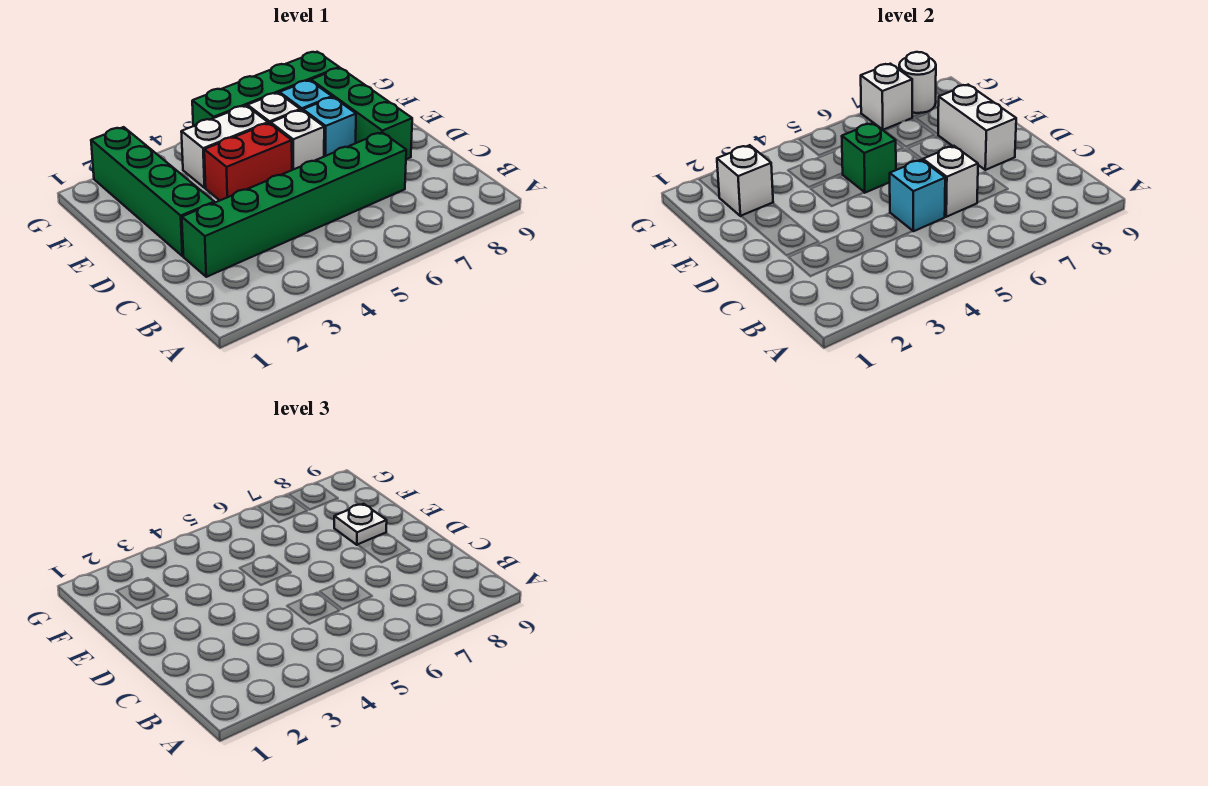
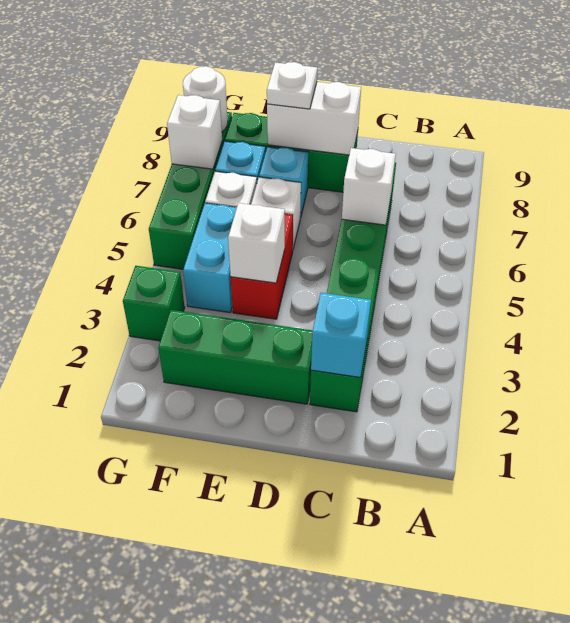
cyan 1x1 brick [890,160,945,231] -> cyan 1x1 brick moved to [311,293,371,378]
green 1x4 brick [91,127,214,256] -> green 1x3 brick [158,310,313,404]
green 1x1 brick [842,123,896,193] -> green 1x1 brick moved to [123,266,185,341]
white 1x1 brick [717,145,773,216] -> white 1x1 brick moved to [228,203,285,283]
white 1x2 brick [181,106,268,188] -> cyan 1x2 brick [183,203,237,313]

